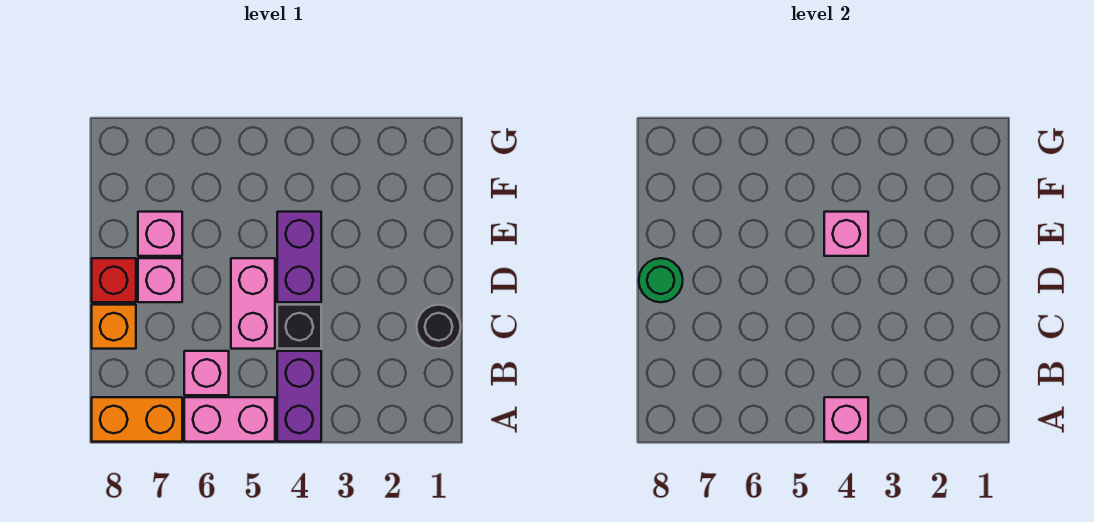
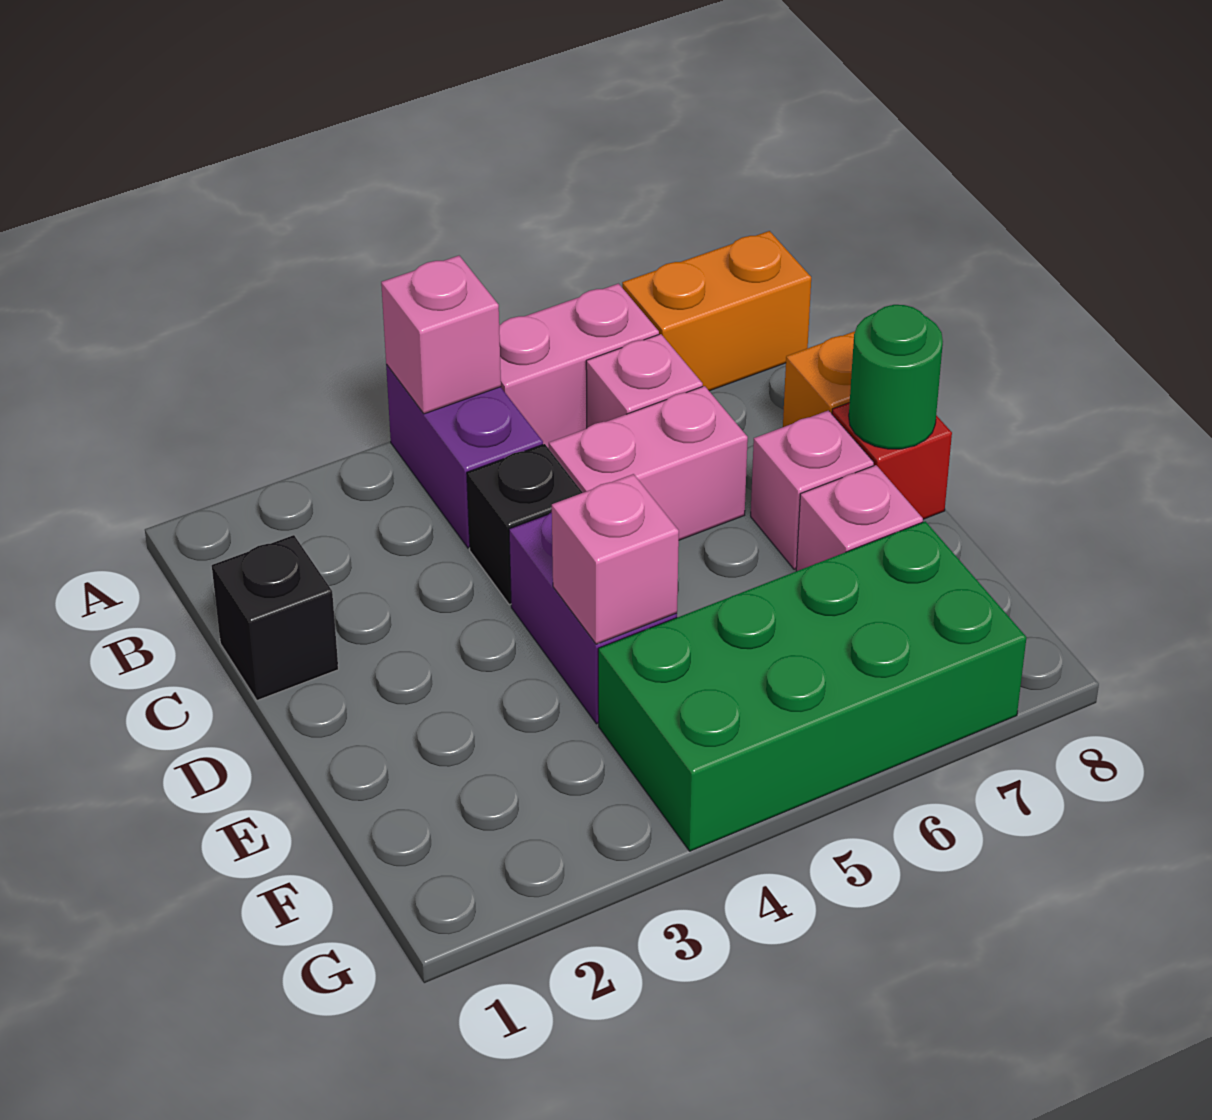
black 1x1 round brick [417,305,461,349] -> black 1x1 brick [212,535,338,700]
pink 1x2 brick [231,258,275,349] -> pink 1x2 brick turned to [549,386,748,540]
none -> green 2x4 brick [598,521,1027,851]

